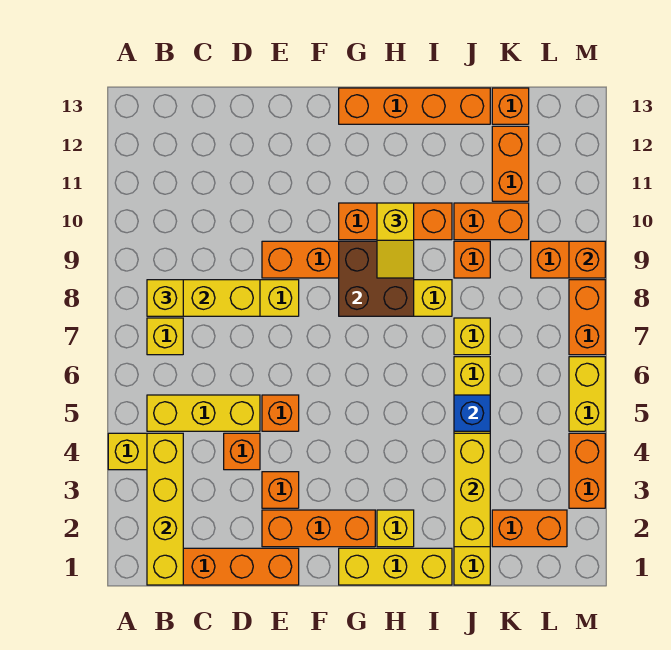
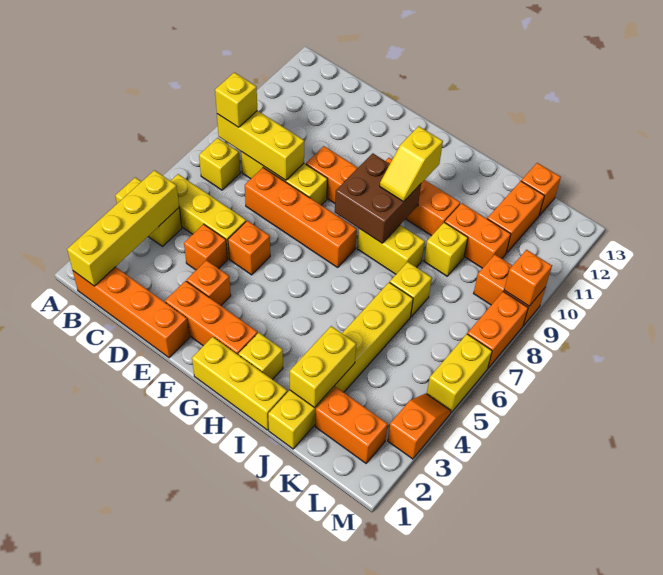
orange 1x4 brick [339,88,490,124] -> orange 1x4 brick moved to [245,168,357,267]
yellow 1x3 brick [454,433,490,547] -> yellow 1x2 brick [290,326,356,407]
blue 1x1 brick [454,395,490,431] -> none
orange 1x1 brick [454,241,490,278] -> yellow 1x1 brick [424,222,468,276]
orange 1x2 brick [569,433,605,508] -> orange 1x2 slope [388,393,451,459]

